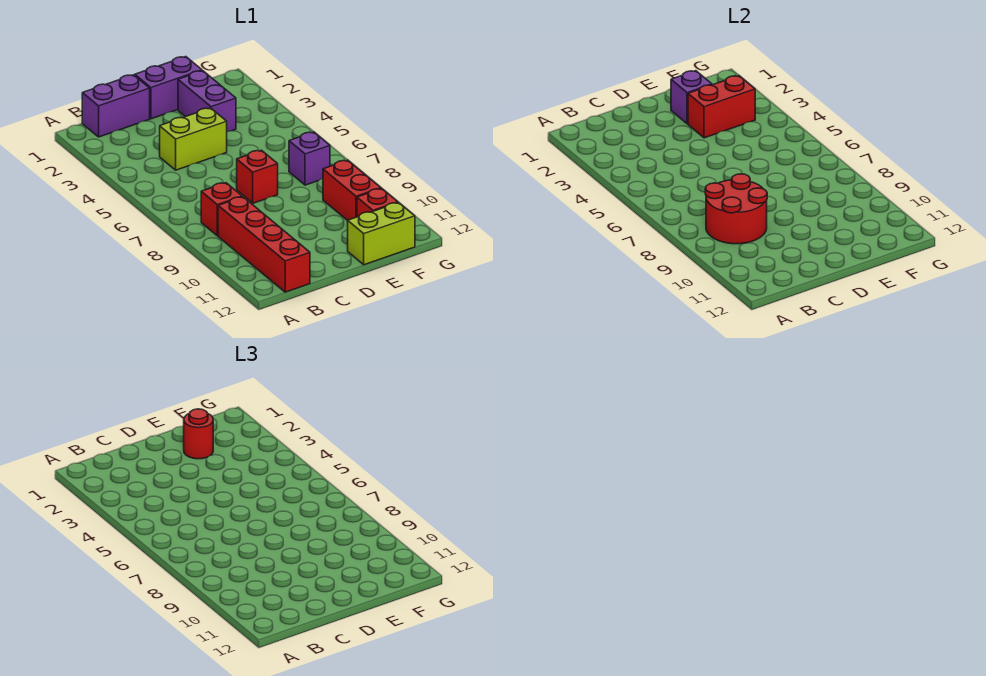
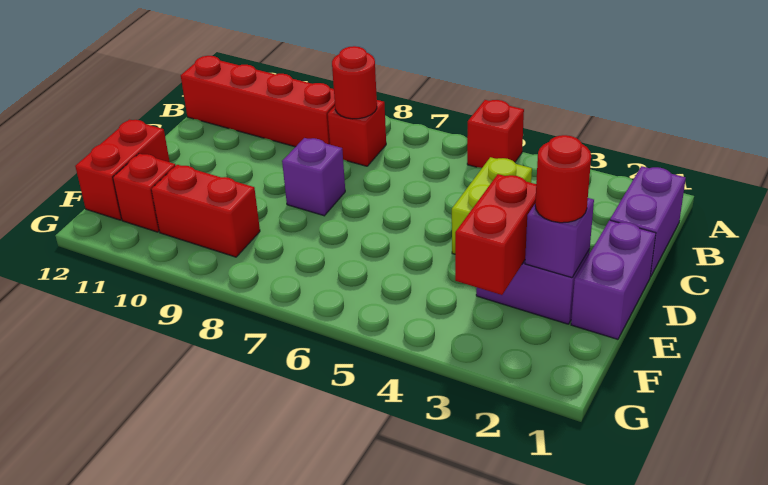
red 2x2 round brick [705,174,767,244] -> red 1x1 round brick [332,46,377,119]
red 1x1 brick [237,150,278,203] -> red 1x1 brick moved to [467,100,524,168]
lime 1x2 brick [348,203,415,265] -> red 1x2 brick [75,120,170,220]
purple 1x1 brick [289,132,330,185] -> purple 1x1 brick moved to [282,138,345,216]

